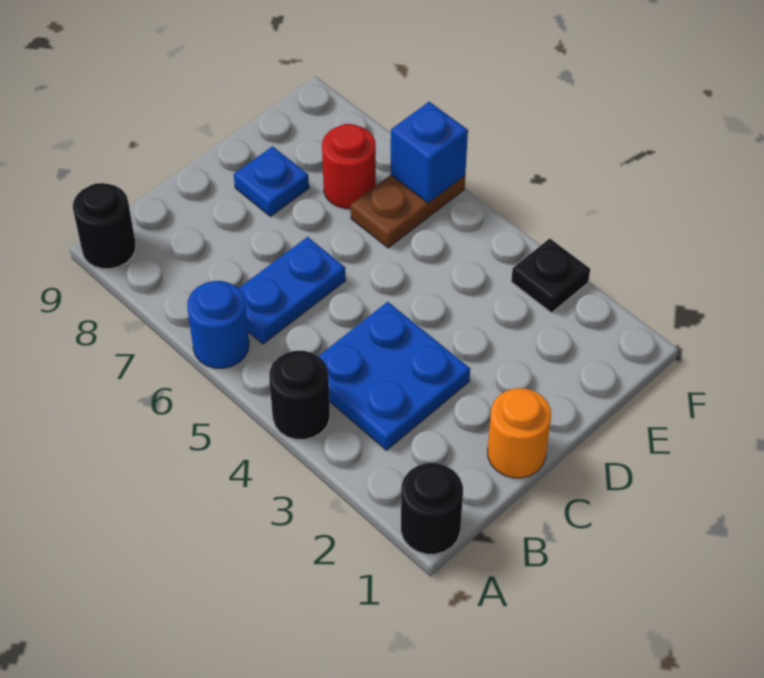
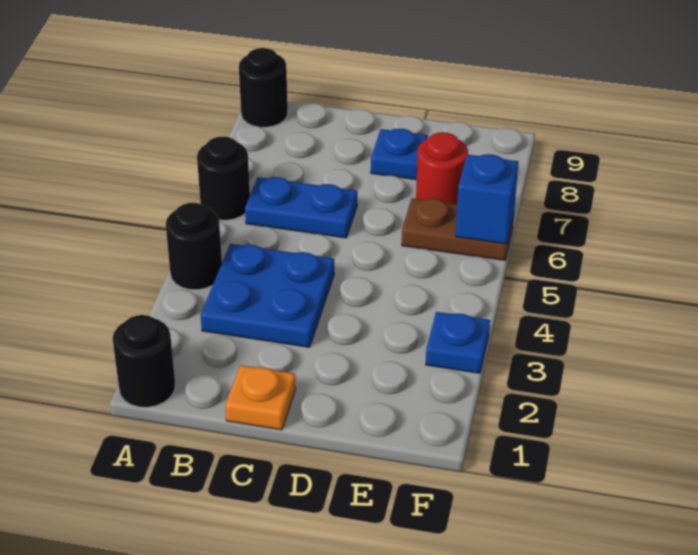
blue 1x1 round brick [187,281,249,368] -> black 1x1 round brick [197,136,250,220]
orange 1x1 round brick [488,388,551,478] -> orange 1x1 plate [225,365,296,430]
black 1x1 plate [511,238,590,313] -> blue 1x1 plate [426,312,490,373]

